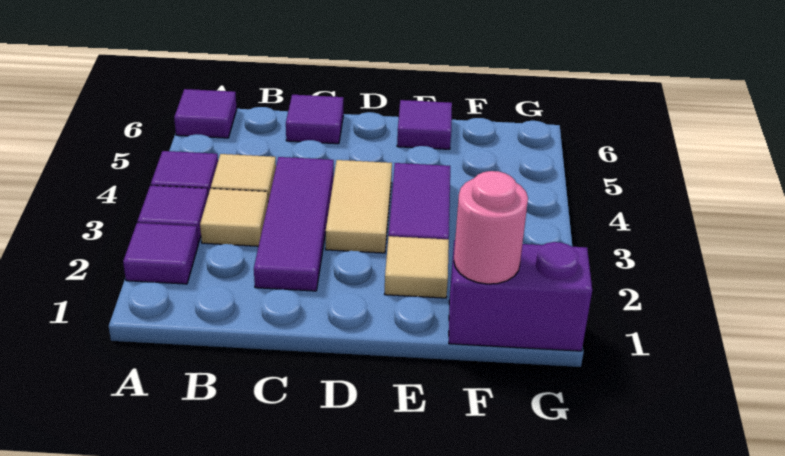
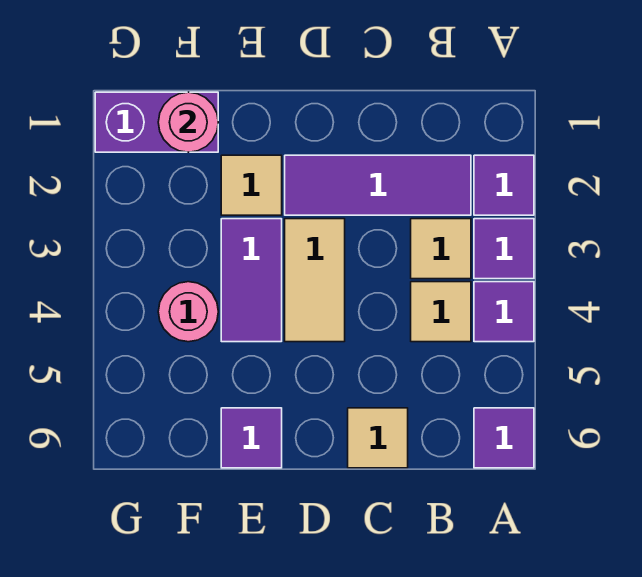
purple 1x3 tile [254,157,334,291] -> purple 1x3 tile turned to [285,155,471,215]
purple 1x1 tile [286,95,343,144] -> tan 1x1 tile [348,408,408,468]
none -> pink 1x1 round brick [158,282,218,342]

